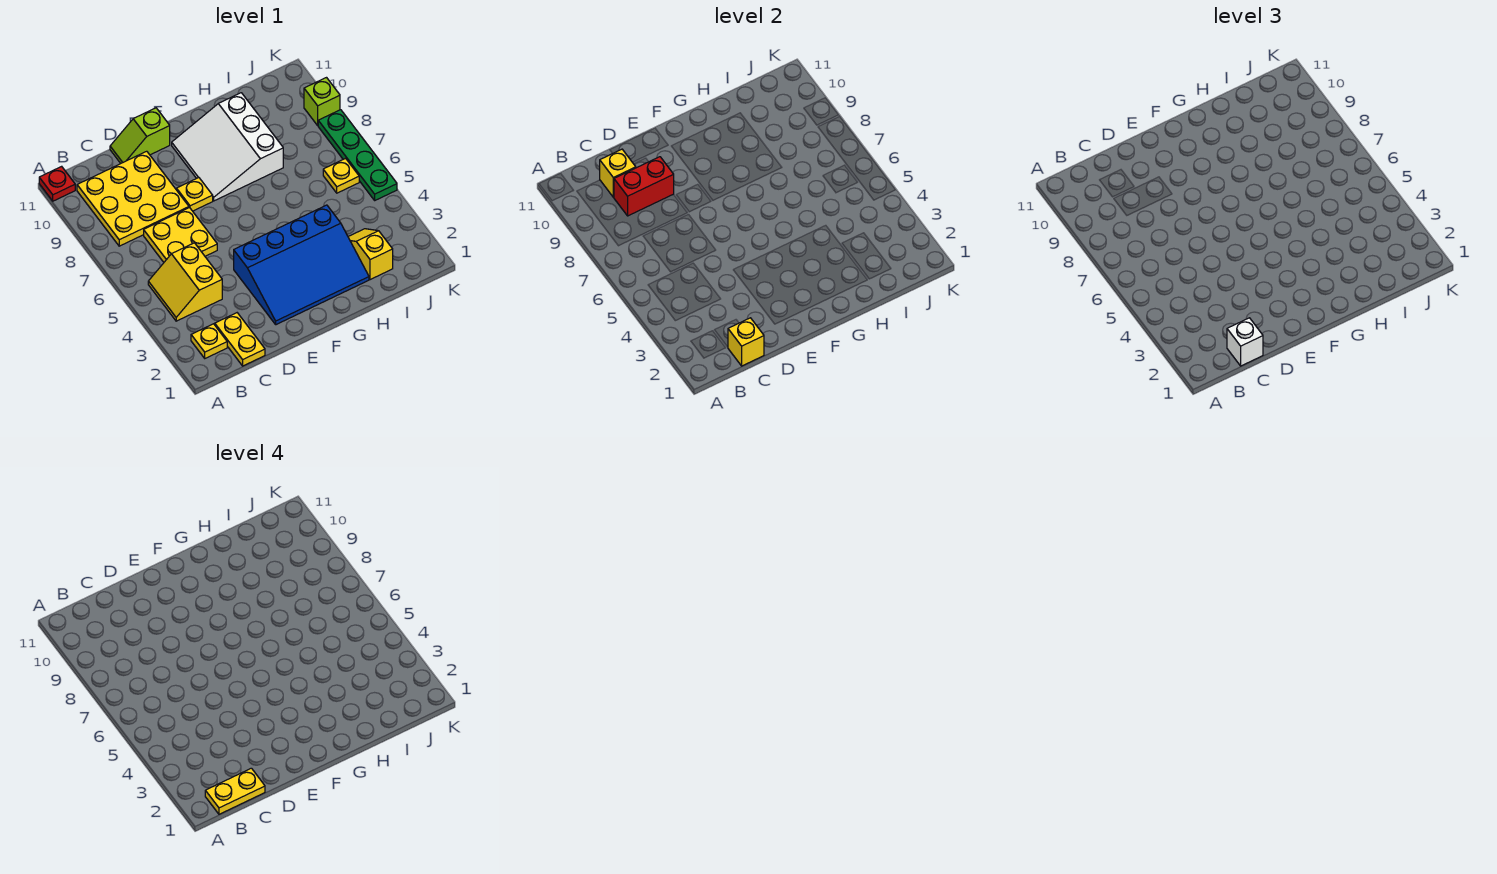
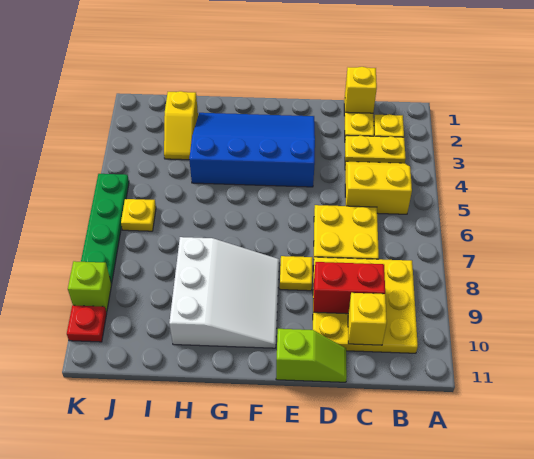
red 1x1 plate [39,166,75,201] -> red 1x1 plate moved to [67,305,107,342]
yellow 1x2 plate [205,768,265,814] -> yellow 1x2 plate moved to [345,135,406,163]
yellow 2x2 slope [148,243,222,321] -> yellow 2x2 slope turned to [345,161,412,214]
white 1x1 brick [1227,318,1263,366] -> none

